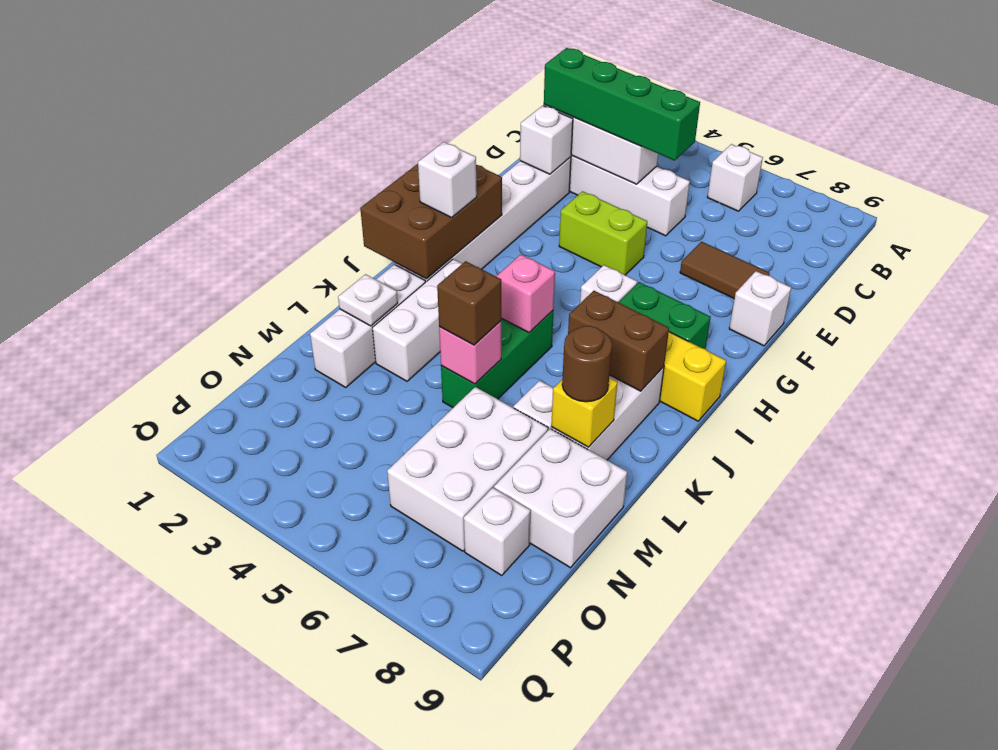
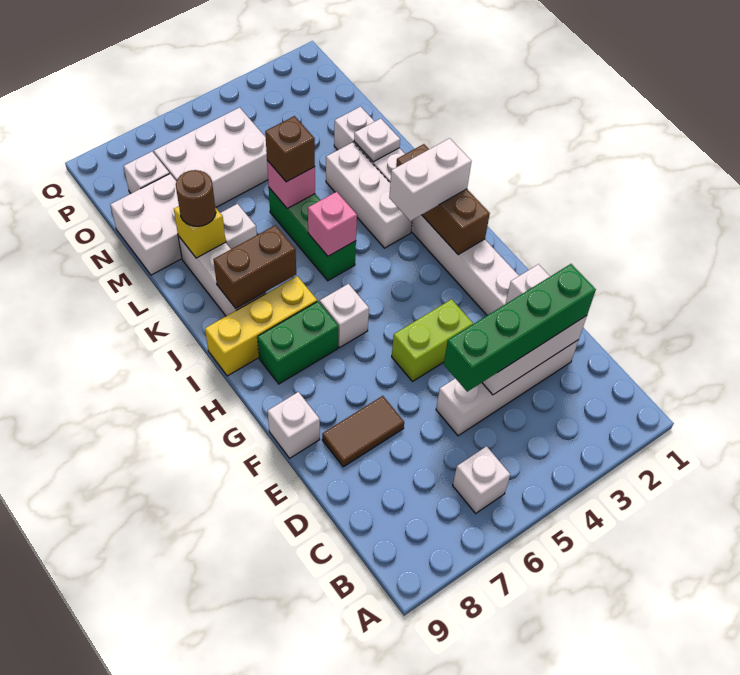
brown 2x3 brick [360,164,502,279] -> brown 1x3 brick [396,144,490,254]
white 1x1 brick [418,142,477,218] -> white 1x2 brick [389,138,472,221]
white 2x3 brick [387,387,548,551] -> white 2x3 brick turned to [154,108,268,207]

